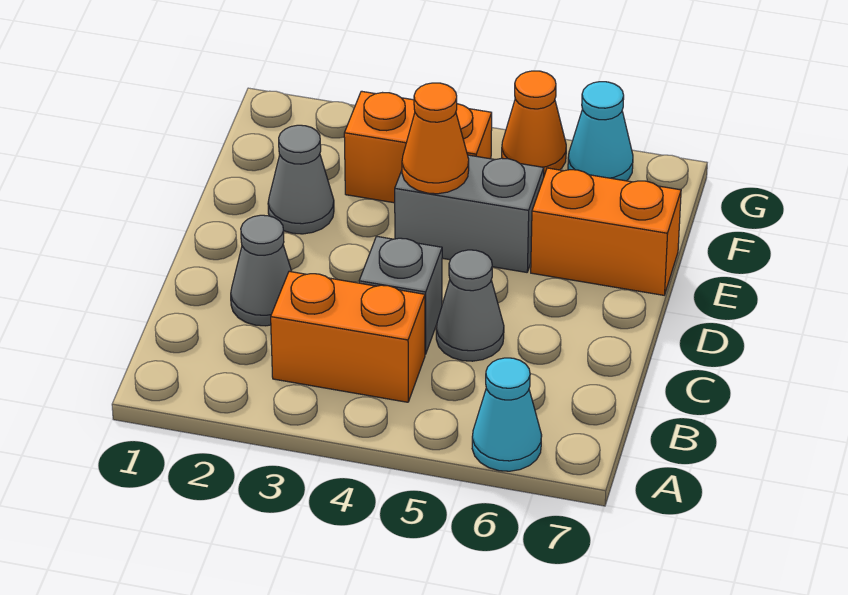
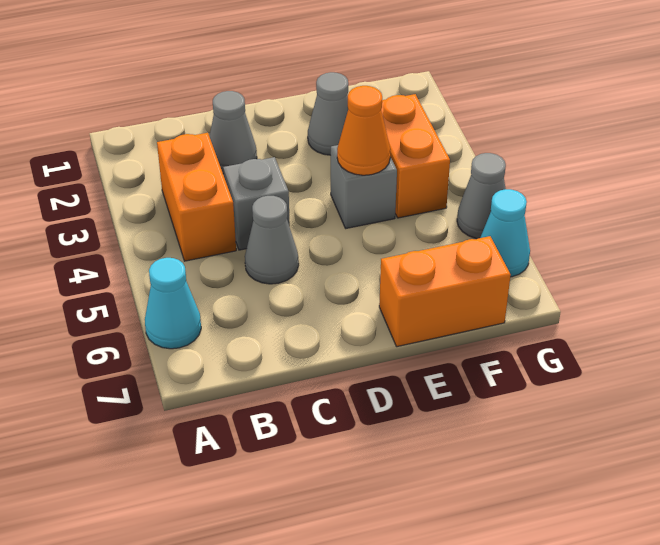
grey 1x2 brick [395,155,544,272] -> grey 1x1 brick [331,145,397,228]
orange 1x2 brick [531,168,681,295] -> orange 1x2 brick turned to [379,236,511,347]
orange 1x1 cone [502,71,566,175] -> grey 1x1 cone [457,153,506,239]

